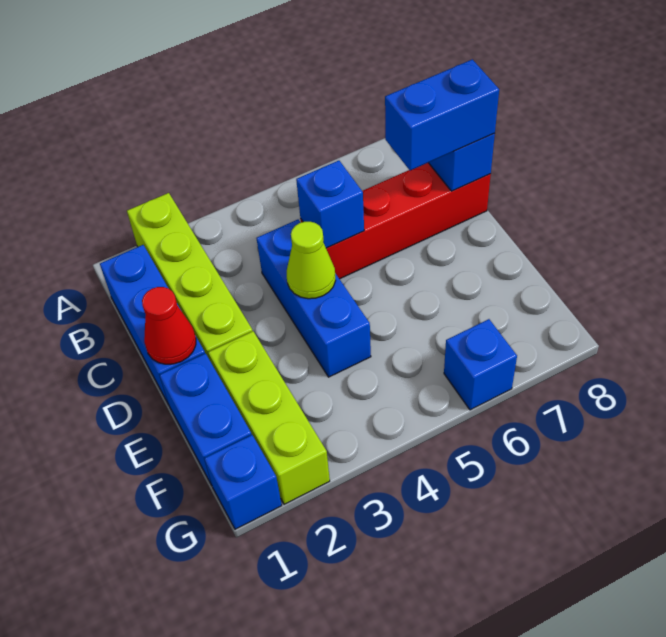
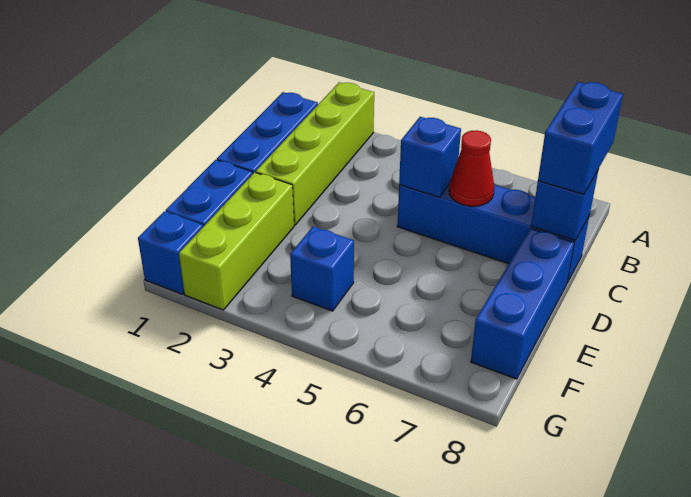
blue 1x3 brick [257,219,371,377] -> blue 1x3 brick moved to [471,228,574,379]
red 1x4 brick [301,163,491,279] -> blue 1x4 brick [397,185,590,283]
blue 1x2 brick [385,59,499,170] -> blue 1x2 brick turned to [538,82,623,194]
red 1x1 cone [142,287,196,364] -> red 1x1 cone moved to [449,130,494,206]
lime 1x1 cone [287,222,336,299] -> none
blue 1x1 brick [444,319,517,410] -> blue 1x1 brick moved to [290,227,354,311]

